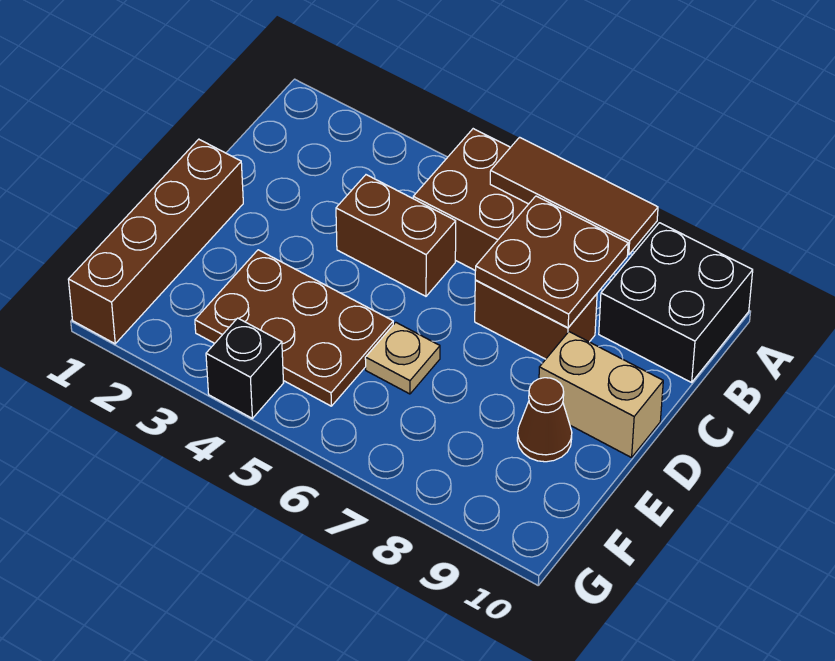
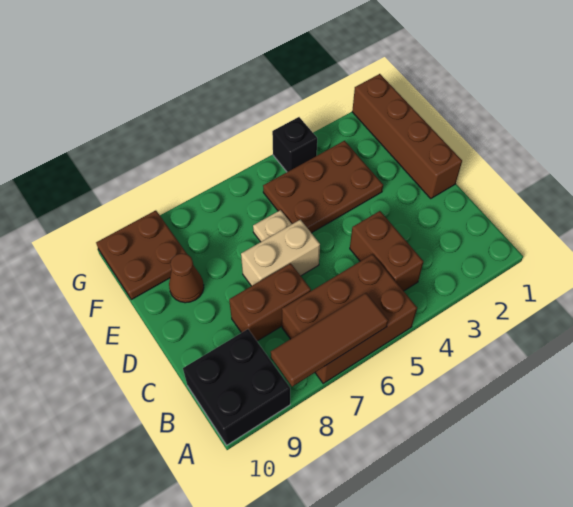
brown 2x2 plate [475,196,628,328] -> brown 2x2 plate moved to [96,210,187,300]
brown 1x2 brick [336,175,456,296] -> brown 1x2 brick turned to [350,211,423,291]
tan 1x2 brick [539,332,663,458] -> tan 1x2 brick moved to [241,220,320,286]

